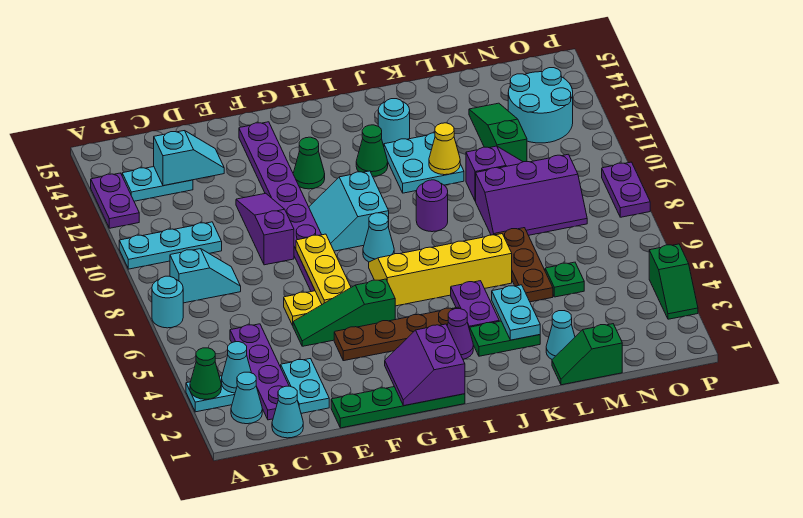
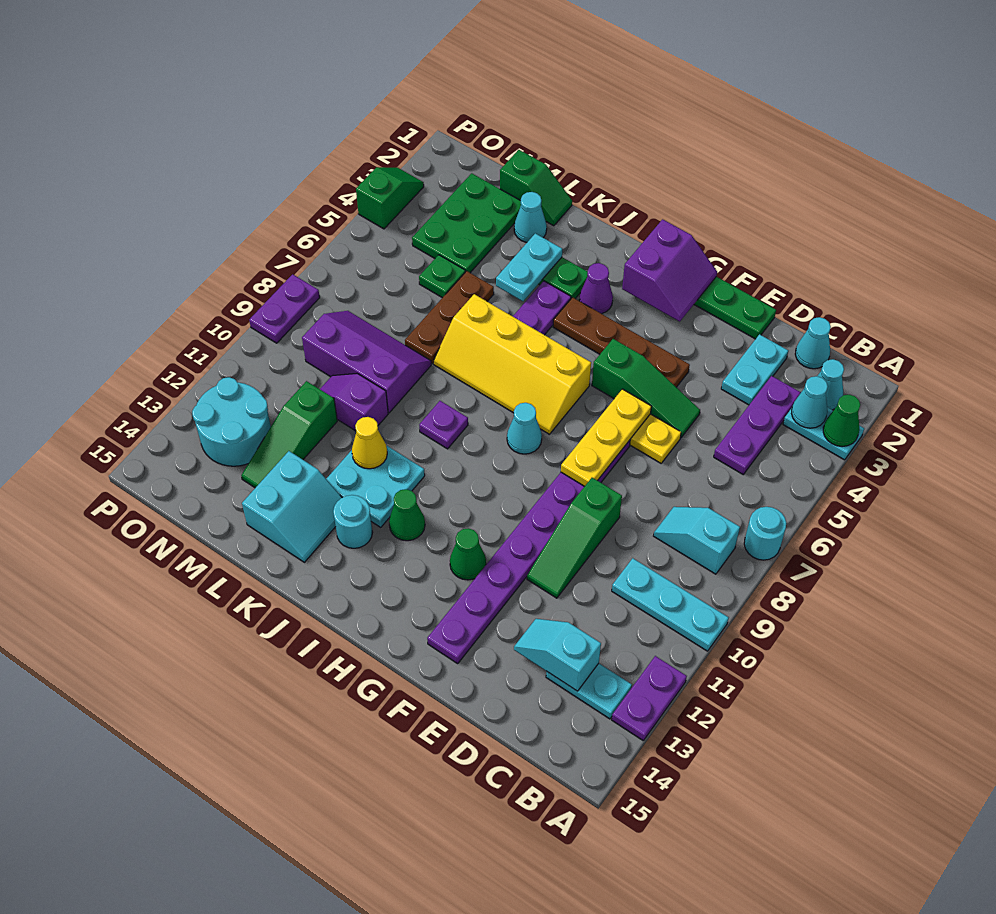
purple 1x4 plate [230,324,289,420] -> purple 1x3 plate [714,376,801,474]
purple 1x3 slope [236,193,294,265] -> green 1x3 slope [527,478,622,598]
cyan 2x2 slope [309,171,389,251] -> cyan 2x2 slope moved to [242,451,342,562]
purple 1x1 round brick [416,180,448,232] -> purple 1x1 plate [419,401,468,449]
none -> green 2x3 plate [412,173,521,273]

